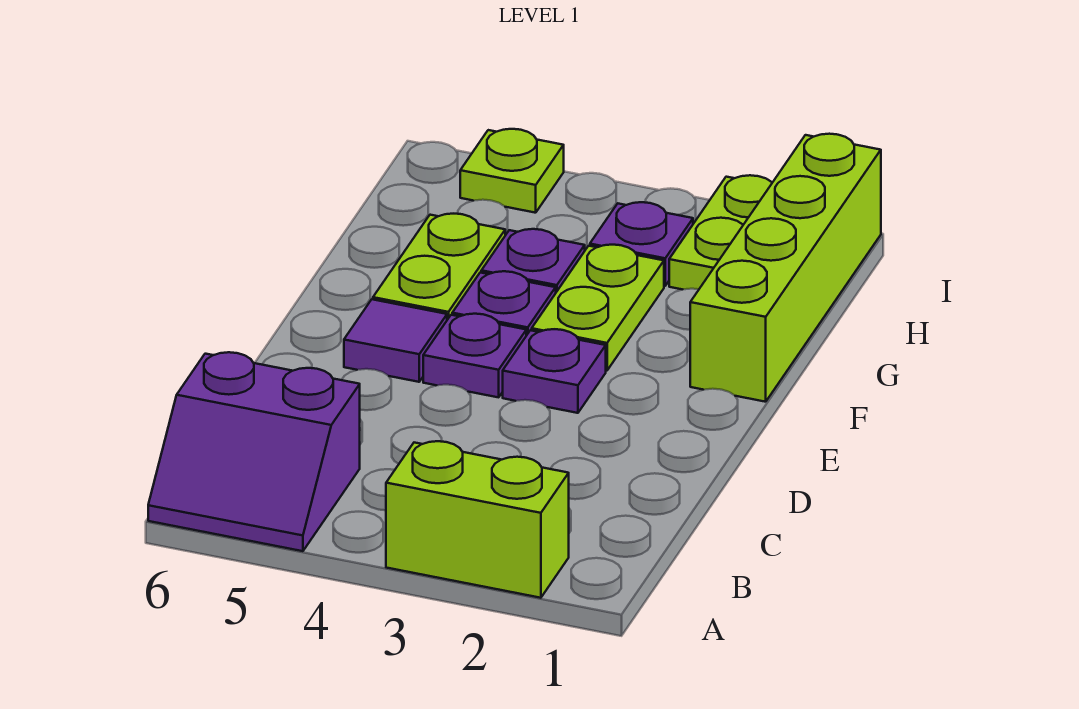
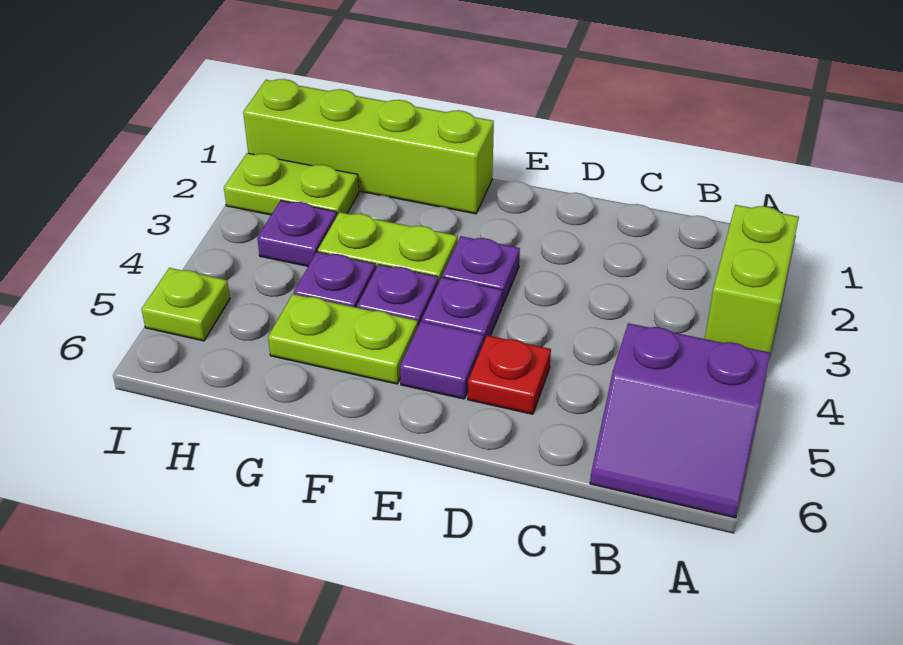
purple 2x2 slope [148,352,360,551] -> purple 2x2 slope turned to [590,323,771,518]
none -> red 1x1 plate [468,335,551,414]

